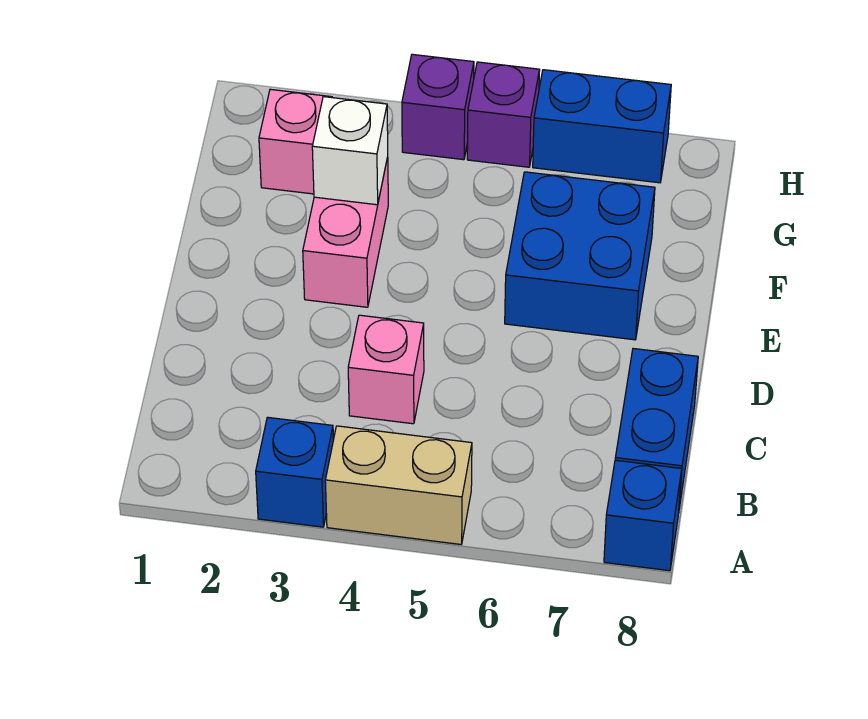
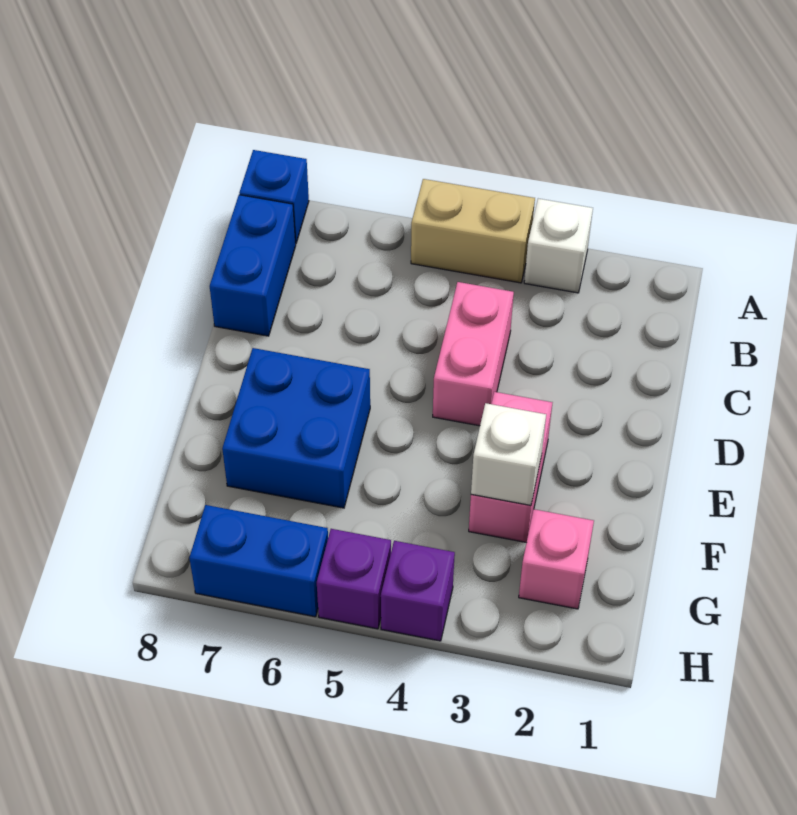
blue 1x1 brick [256,417,333,527] -> white 1x1 brick [524,199,593,293]
pink 1x1 brick [348,315,424,424] -> pink 1x2 brick [433,282,514,426]

